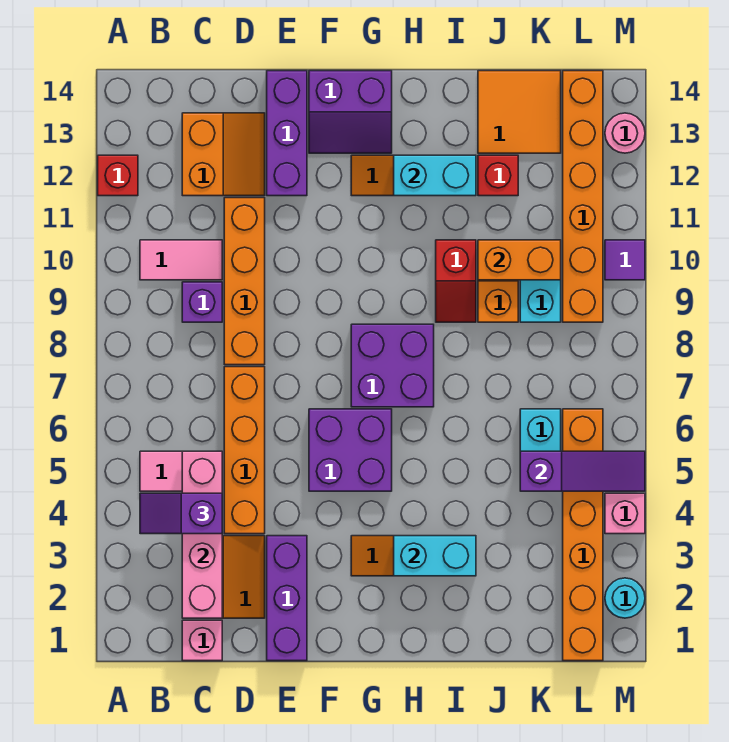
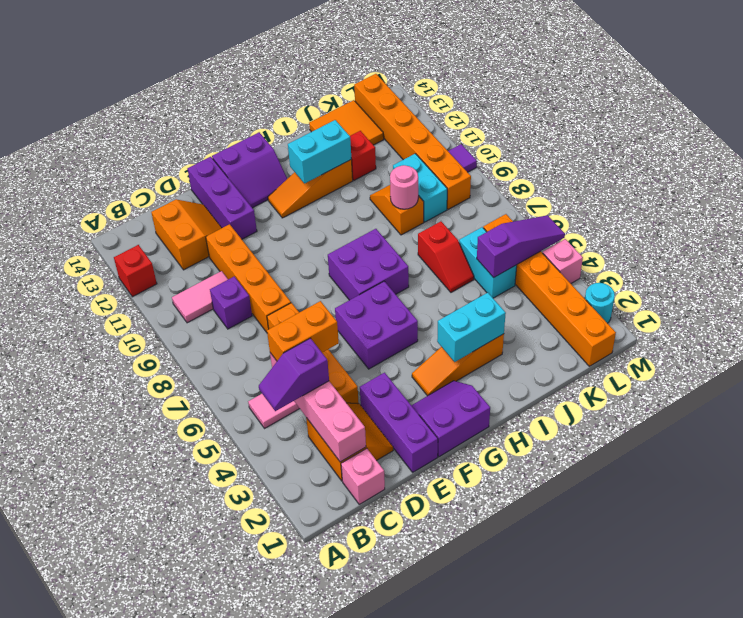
none -> purple 2x2 slope [411,381,490,457]
red 1x2 slope [436,240,476,322] -> red 1x2 slope moved to [418,221,474,292]
orange 1x2 brick [478,240,561,280] -> orange 1x2 brick moved to [267,301,339,361]
pink 1x1 round brick [605,113,645,153] -> pink 1x1 round brick moved to [390,165,418,209]

